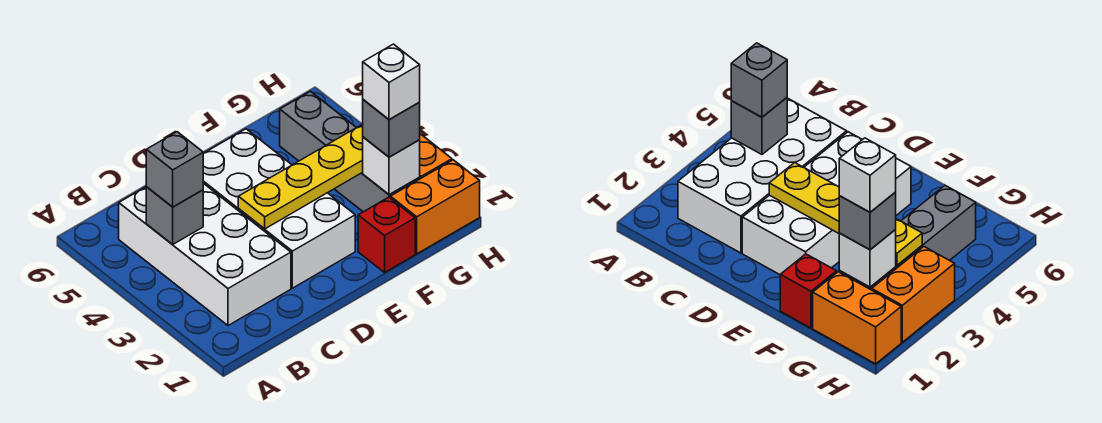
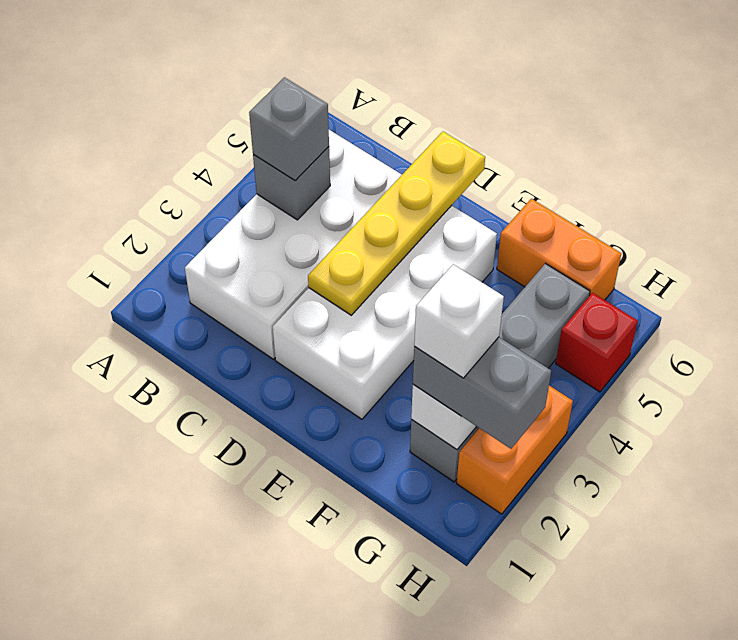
yellow 1x4 plate [238,124,363,229] -> yellow 1x4 plate turned to [308,132,485,315]
red 1x1 brick [358,197,415,272] -> red 1x1 brick moved to [556,293,638,392]
orange 1x2 brick [390,160,480,254] -> orange 1x2 brick moved to [497,199,621,300]
grey 1x1 brick [363,100,420,157] -> grey 1x2 brick [413,337,551,449]

